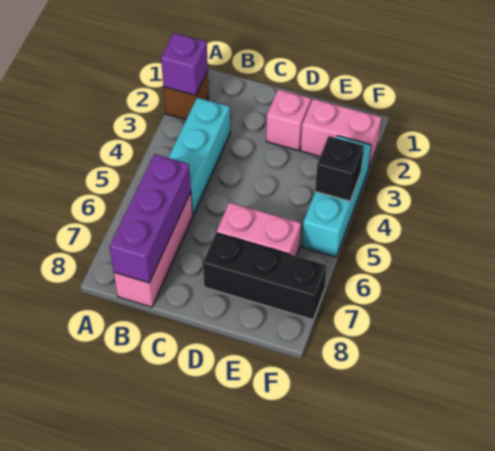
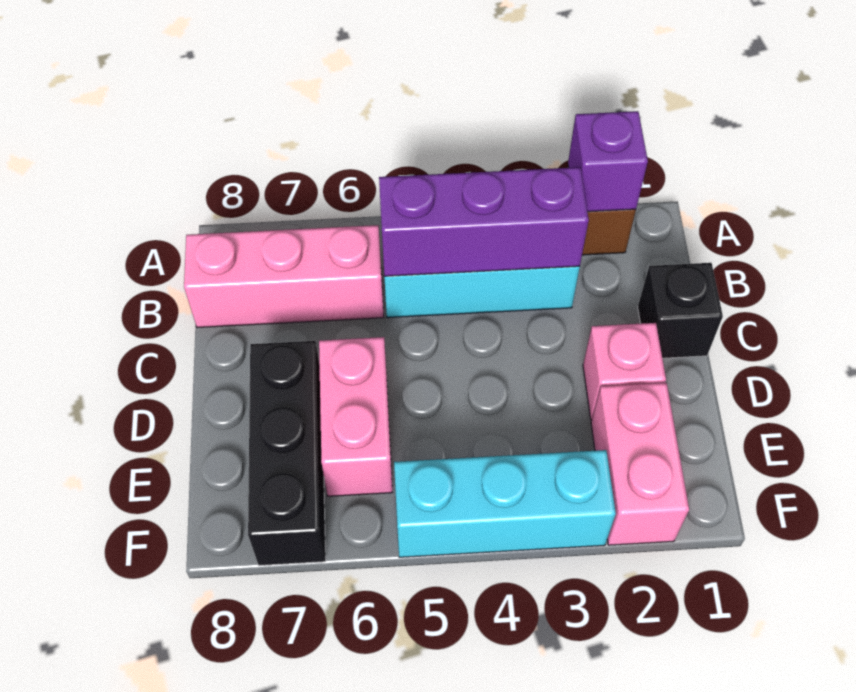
purple 1x3 brick [110,154,191,283] -> purple 1x3 brick moved to [379,167,589,276]
black 1x1 brick [315,136,364,201] -> black 1x1 brick moved to [638,263,723,358]

